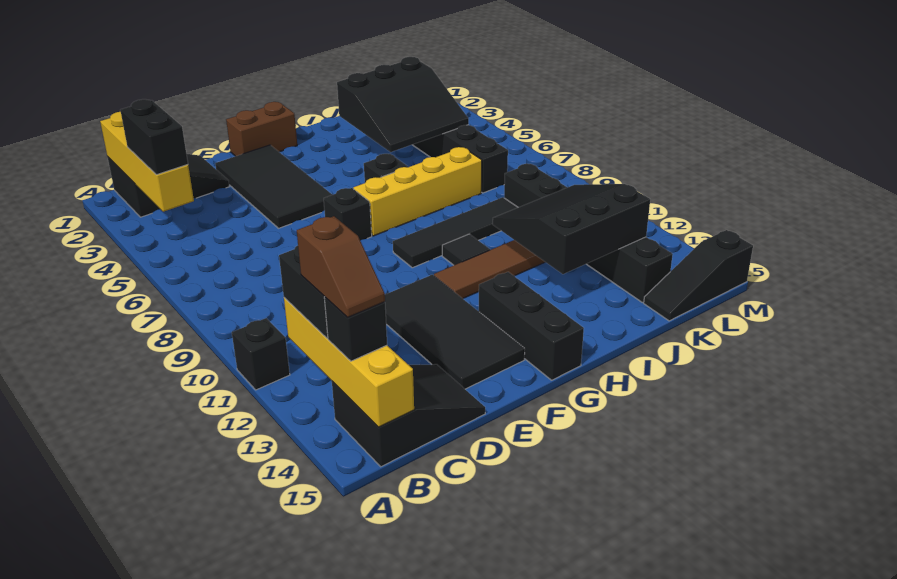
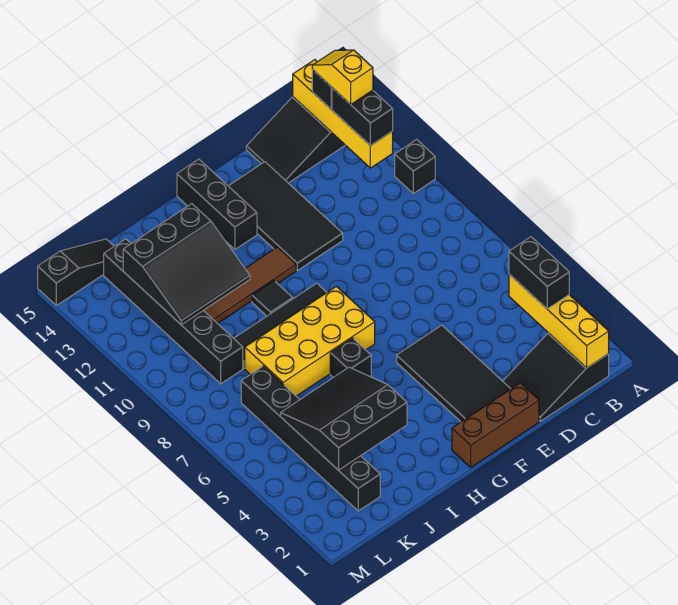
brown 1x2 slope [297,216,385,318] -> yellow 1x2 slope [312,50,373,104]
brown 1x2 brick [226,102,297,156] -> brown 1x3 brick [452,383,539,467]
black 1x1 brick [324,188,372,241] -> none
yellow 1x4 brick [353,147,482,236] -> yellow 2x4 brick [245,286,375,396]

